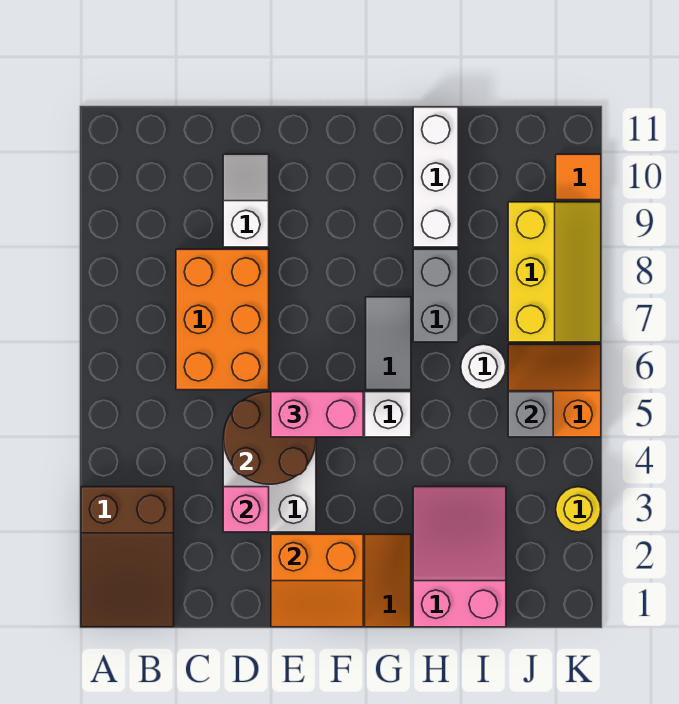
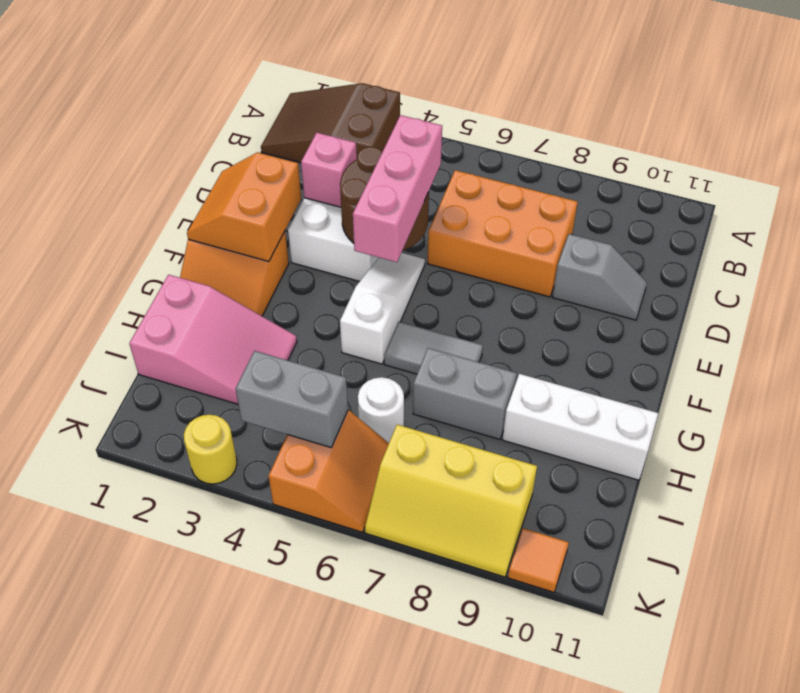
white 1x2 slope [223,154,269,247] -> grey 1x2 slope [553,234,647,320]
pink 1x2 brick [271,392,363,437] -> pink 1x3 brick [353,115,442,262]
grey 1x1 brick [508,392,553,437] -> grey 1x2 brick [236,351,348,447]

